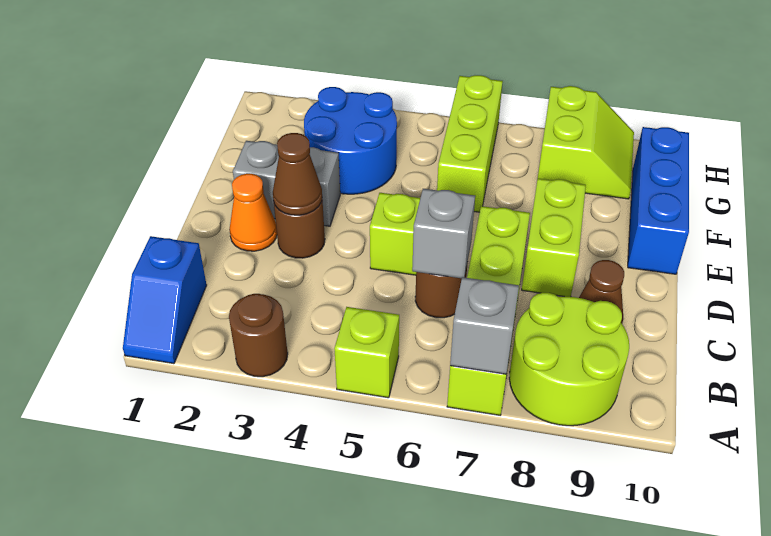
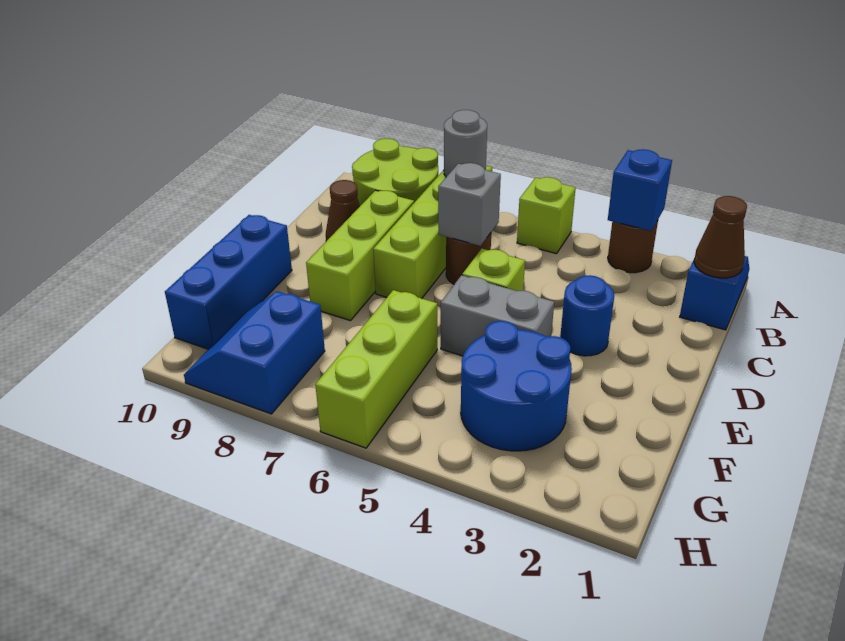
none -> blue 1x1 brick [608,149,672,231]
grey 1x1 brick [450,277,519,374] -> grey 1x1 round brick [444,110,487,177]
orange 1x1 cone [229,174,277,251] -> none
brown 1x1 round brick [274,200,325,258] -> blue 1x1 round brick [560,275,614,356]
brown 1x1 cone [273,133,322,215] -> brown 1x1 cone moved to [694,196,747,278]
lime 1x2 brick [522,178,586,297] -> lime 1x3 brick [306,190,414,321]
grey 1x2 brick [233,141,340,226] -> grey 1x2 brick moved to [441,275,554,356]
lime 2x2 slope [538,86,634,199] -> blue 2x2 slope [184,291,325,414]

